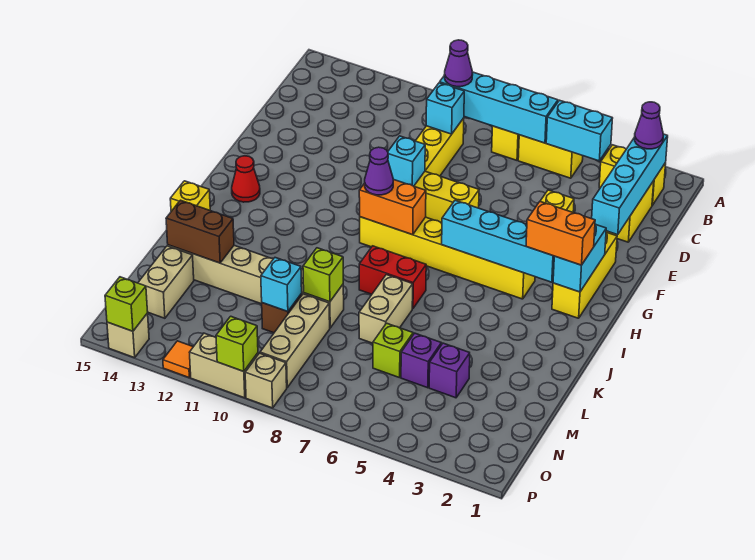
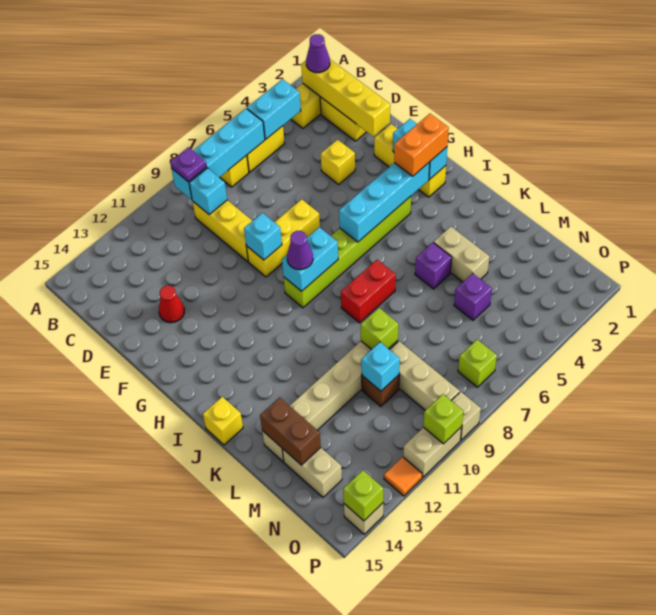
cyan 1x4 brick [592,134,668,235] -> yellow 1x4 brick [301,60,390,137]
purple 1x1 cone [444,40,473,87] -> purple 1x1 plate [170,147,206,182]
yellow 1x6 brick [360,217,535,299] -> lime 1x6 brick [284,196,411,308]
orange 1x2 brick [359,179,426,235] -> cyan 1x2 brick [282,227,338,291]
red 1x1 cone [232,156,260,202] -> red 1x1 cone moved to [159,286,184,323]
tan 1x2 brick [359,275,413,343] -> tan 1x2 brick moved to [434,227,490,282]
brown 1x2 brick [166,200,234,263] -> brown 1x2 brick turned to [260,397,321,465]
purple 1x1 brick [429,343,470,398] -> purple 1x1 brick moved to [415,243,452,289]
lime 1x1 brick [373,323,413,378] -> lime 1x1 brick moved to [458,340,497,387]

